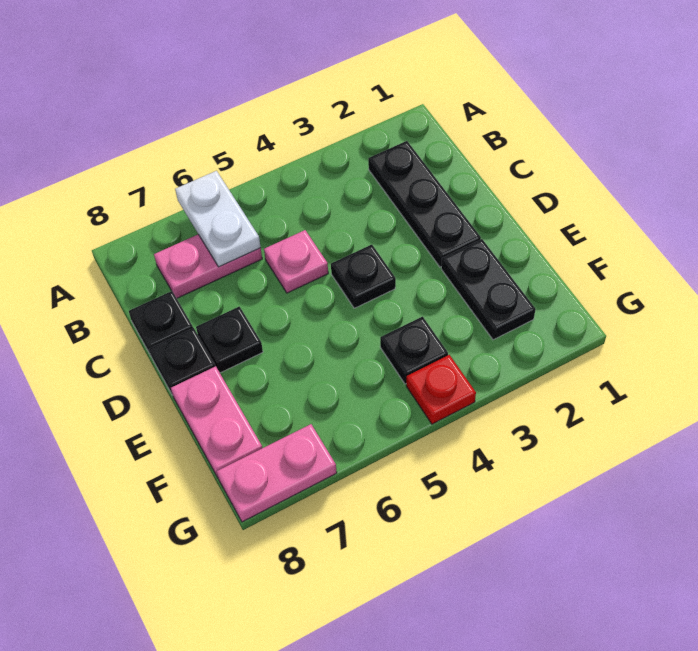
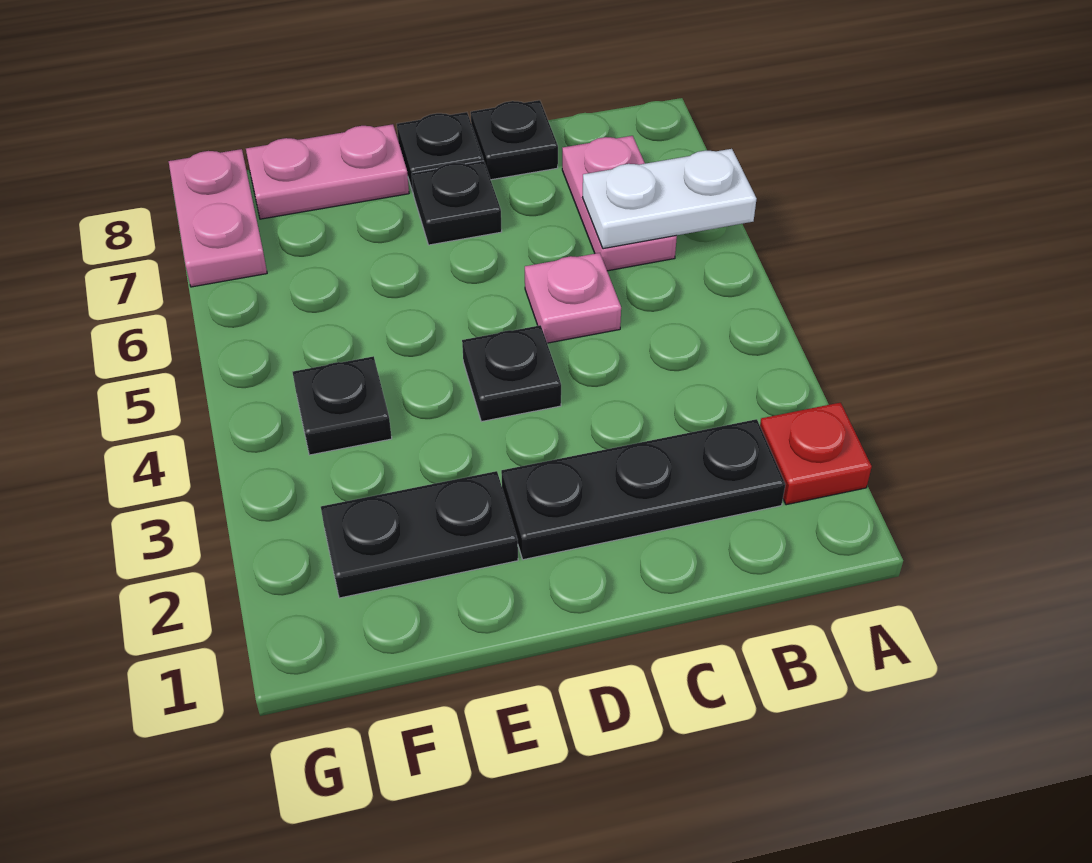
red 1x1 plate [406,355,476,424] -> red 1x1 plate moved to [760,403,872,505]

